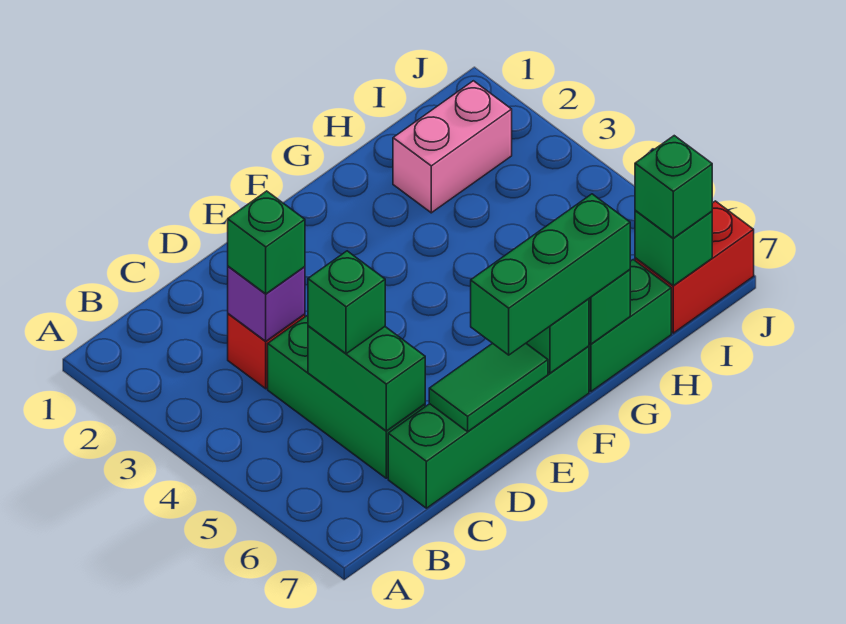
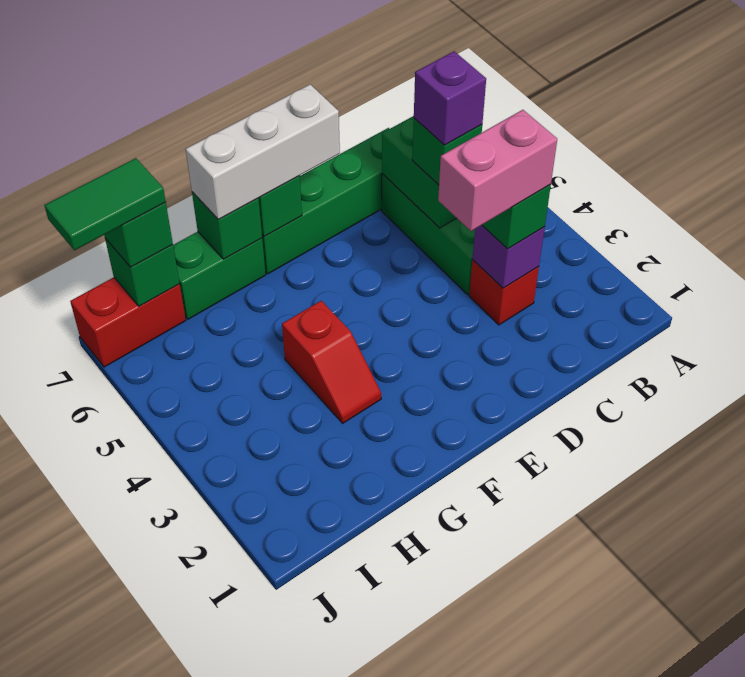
none -> purple 1x1 brick [414,51,486,145]
green 1x2 tile [429,343,548,432] -> green 1x2 tile moved to [44,158,166,250]
green 1x3 brick [471,194,630,355] -> white 1x3 brick [186,84,340,219]
none -> red 1x2 slope [282,301,381,423]
pink 1x2 brick [393,81,512,213] -> pink 1x2 brick moved to [438,110,557,231]

